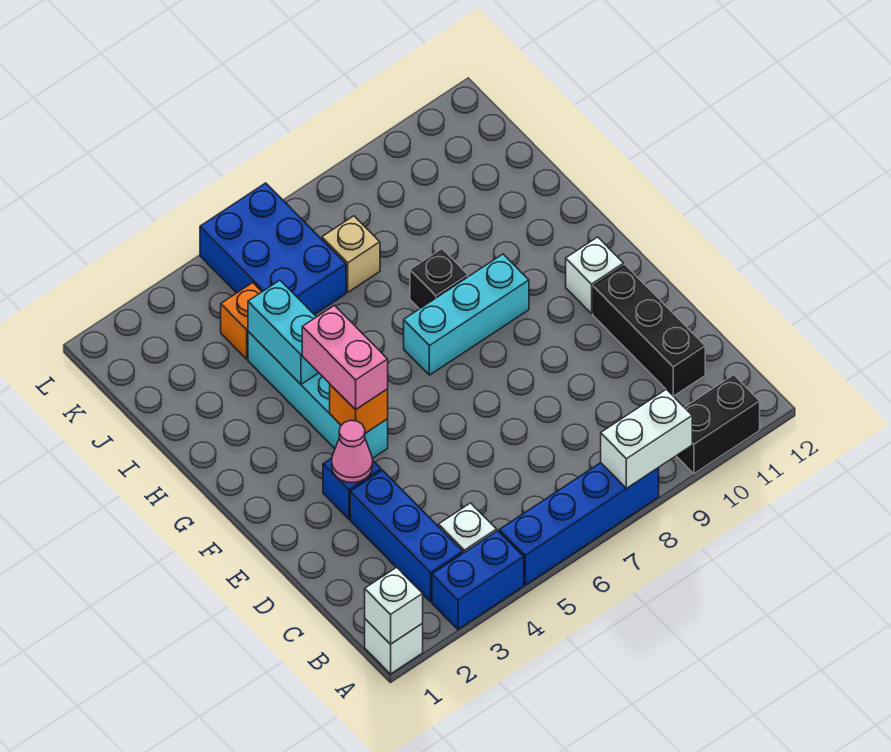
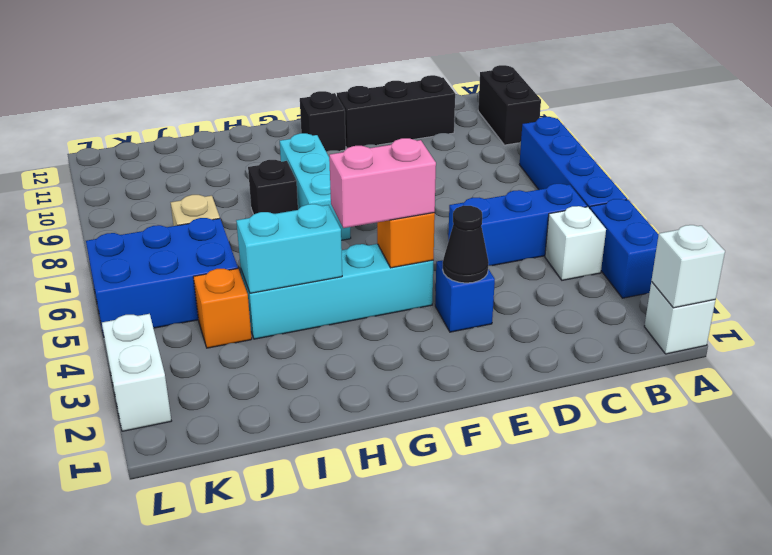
white 1x2 brick [601,389,692,488] -> white 1x2 brick moved to [102,314,171,431]
blue 1x3 brick [350,470,463,602] -> blue 1x3 brick moved to [448,184,587,266]
pink 1x1 cone [332,420,373,483] -> black 1x1 cone [443,206,489,283]
white 1x1 brick [566,237,624,314] -> black 1x1 brick [300,91,346,151]

